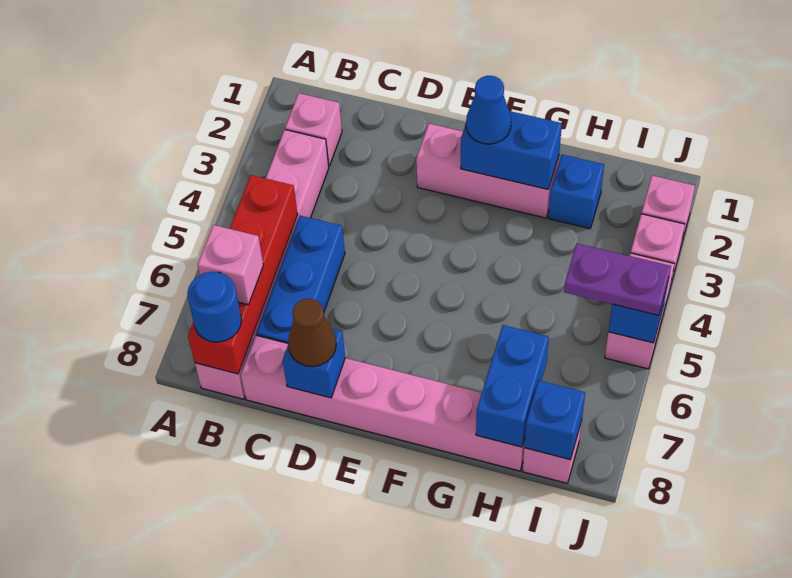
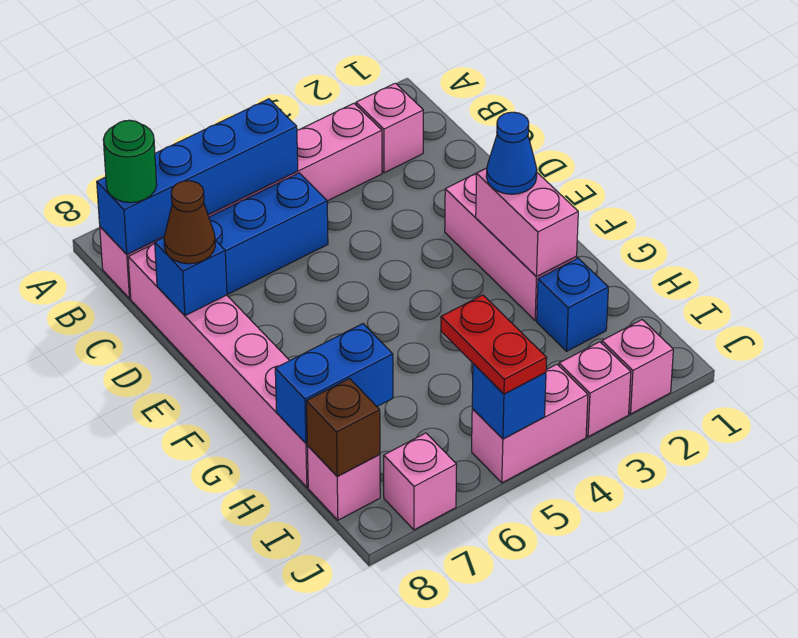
red 1x4 brick [188,175,298,374] -> blue 1x4 brick [97,99,298,254]
pink 1x1 brick [198,225,263,305] -> pink 1x1 brick moved to [384,433,457,530]
blue 1x1 round brick [187,272,241,342] -> green 1x1 round brick [103,120,157,203]
blue 1x2 brick [461,111,562,189] -> pink 1x2 brick [476,168,578,277]
purple 1x2 plate [564,244,671,315] -> red 1x2 plate [441,295,547,394]
blue 1x1 brick [524,381,585,460] -> brown 1x1 brick [307,379,380,476]

